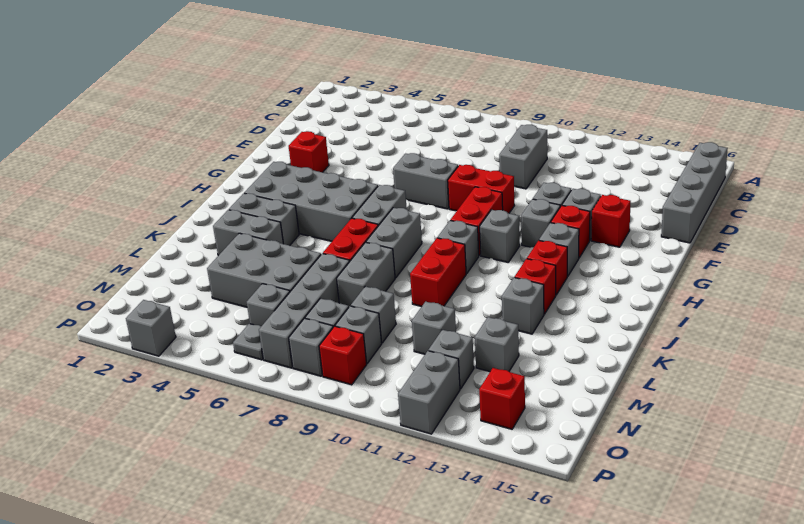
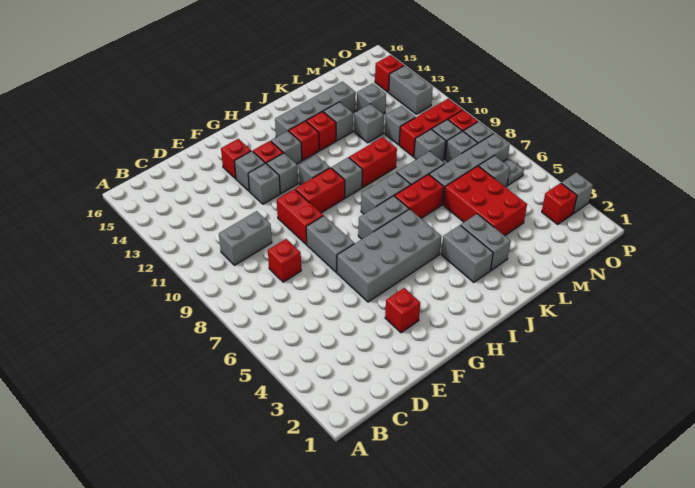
grey 1x4 brick [661,142,728,243] -> grey 1x4 brick moved to [275,82,356,137]
none -> red 1x1 brick [268,239,301,282]
grey 2x4 brick [245,162,378,241] -> grey 2x4 brick turned to [337,209,441,302]
grey 2x3 brick [207,233,321,307] -> red 2x3 brick [443,166,527,236]
none -> red 1x3 brick [399,98,463,157]
grey 1x1 brick [428,330,474,389] -> grey 1x1 brick moved to [354,104,384,143]
none -> red 1x1 brick [542,183,577,224]
grey 1x2 brick [398,351,460,434] -> grey 1x2 brick turned to [389,66,433,114]

